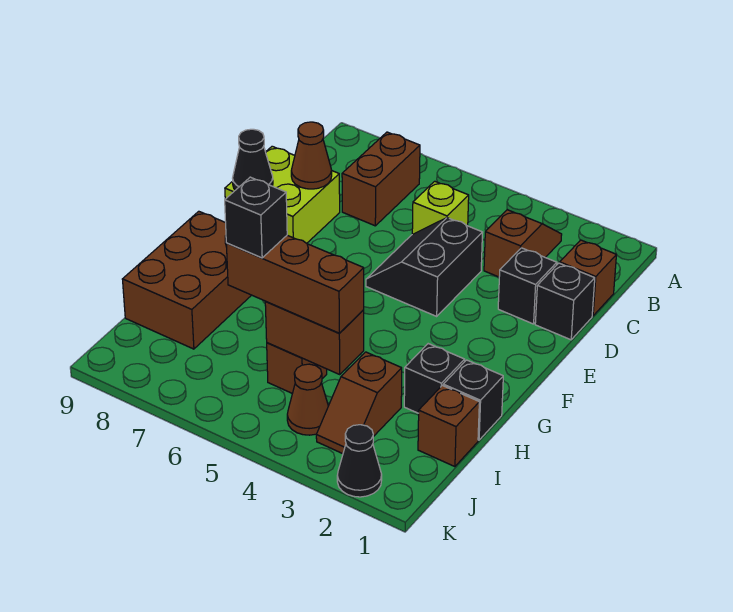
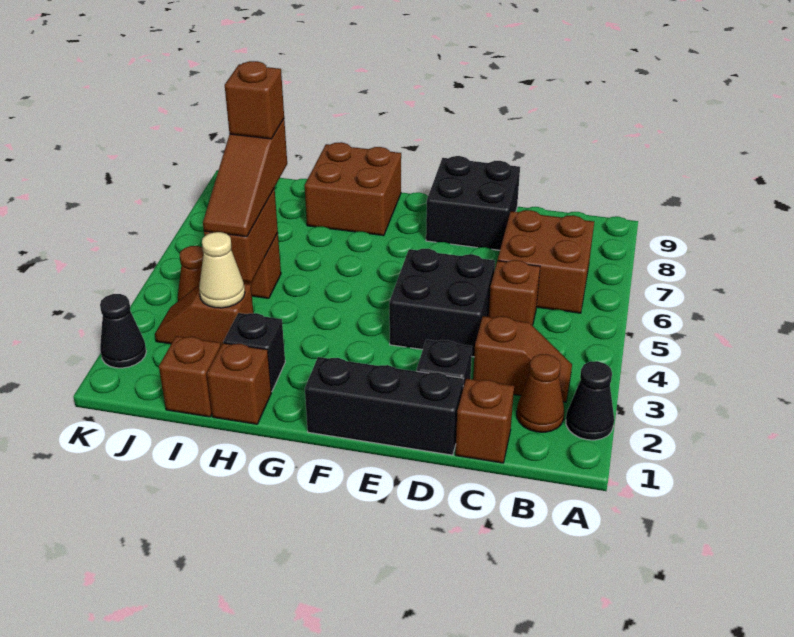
brown 1x2 brick [342,132,420,226] -> brown 2x2 brick [498,210,594,313]
lime 1x1 brick [412,181,469,234] -> brown 1x1 brick [489,260,540,326]
black 1x1 brick [535,263,595,340] -> black 1x3 brick [305,357,463,455]
black 2x2 slope [366,218,483,316] -> black 2x2 brick [389,249,495,357]
lime 2x2 brick [225,146,340,243] -> black 2x2 brick [426,156,520,250]
brown 1x1 cone [291,122,332,189] -> brown 1x1 cone moved to [517,354,564,432]
black 1x1 cone [233,129,273,190] -> black 1x1 cone moved to [566,361,614,440]
brown 2x3 brick [122,211,251,349] -> brown 2x2 brick [305,142,401,236]
black 1x1 brick [443,360,503,440] -> brown 1x1 brick [207,343,271,424]
none -> tan 1x1 cone [199,232,245,308]
brown 1x3 brick [226,235,364,333] -> brown 1x3 slope [203,119,287,237]
black 1x1 brick [225,177,287,258] -> brown 1x1 brick [225,61,284,139]

